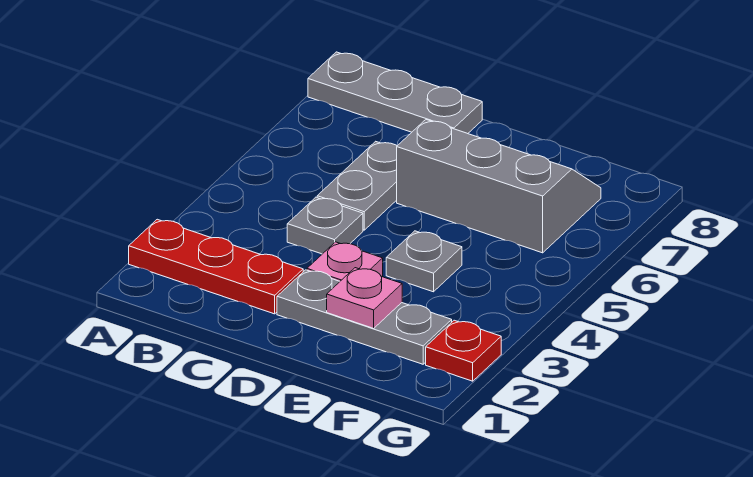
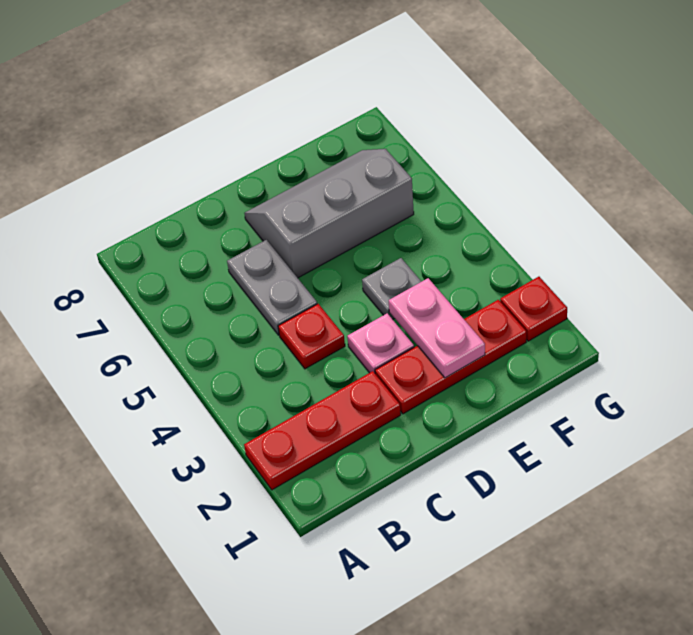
grey 1x3 plate [308,52,482,134] -> none
grey 1x1 plate [287,197,363,254] -> red 1x1 plate [278,304,345,369]
grey 1x3 plate [277,270,452,364] -> red 1x3 plate [375,300,526,414]
pink 1x1 plate [327,268,402,328] -> pink 1x2 plate [389,278,485,378]

